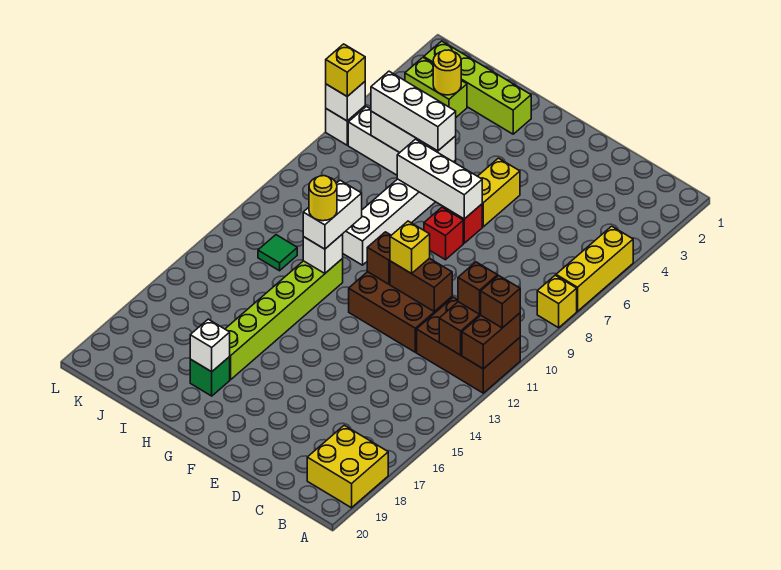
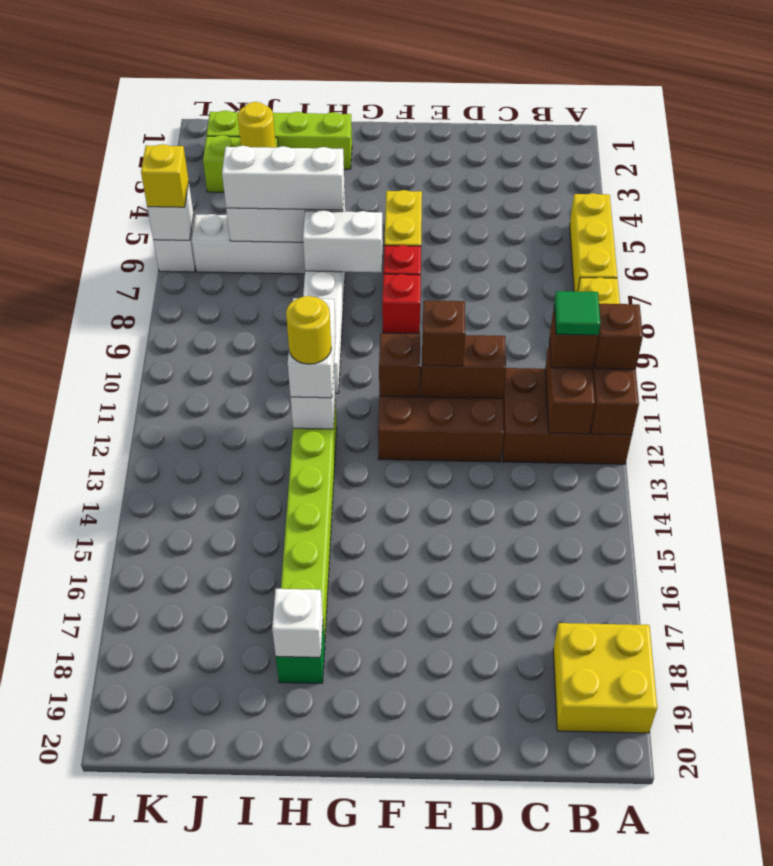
yellow 1x1 brick [390,221,430,274] -> brown 1x1 brick [422,301,465,366]
white 1x3 brick [397,139,482,219] -> white 1x2 brick [303,210,383,272]
green 1x1 tile [258,235,297,271] -> green 1x1 tile moved to [554,291,600,335]

